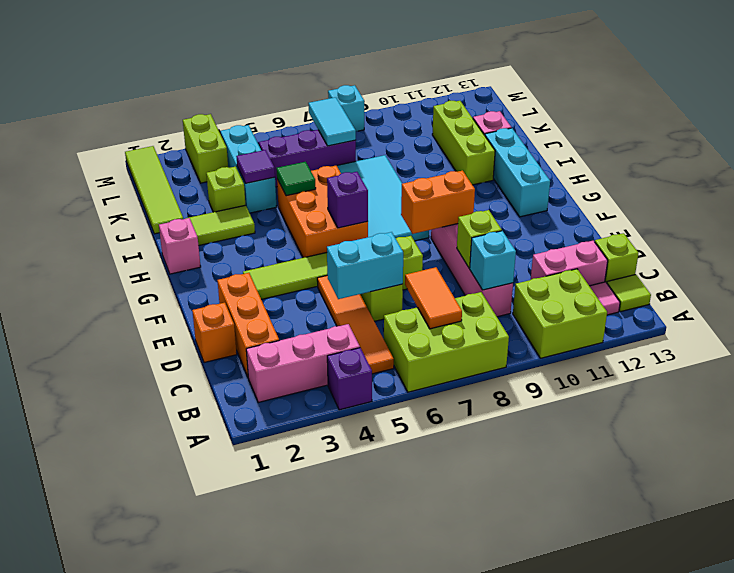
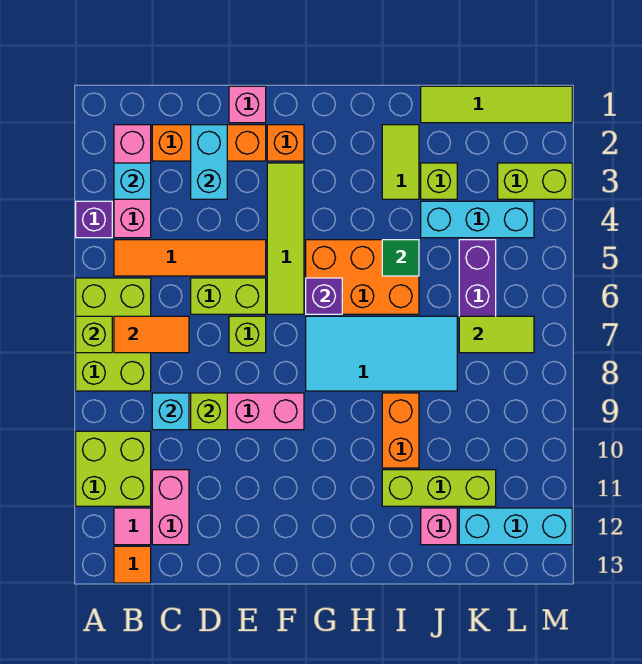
lime 1x1 tile [607,274,651,312] -> orange 1x1 tile [114,546,151,583]
lime 1x1 brick [595,233,638,283] -> lime 1x1 brick moved to [76,316,112,353]
orange 1x1 brick [192,303,237,363] -> orange 1x1 brick moved to [267,125,304,161]
cyan 1x2 brick [327,232,403,299] -> cyan 1x2 brick moved to [191,125,227,199]
orange 1x2 brick [401,170,475,234] -> orange 1x2 brick moved to [382,393,419,468]
cyan 1x3 brick [485,128,550,217] -> cyan 1x3 brick moved to [459,508,572,545]
pink 1x1 brick [159,218,201,274] -> pink 1x1 brick moved to [229,86,266,123]
purple 1x1 tile [236,150,275,183] -> none
cyan 1x2 tile [308,97,356,146] -> lime 1x2 tile [459,316,534,353]
cyan 1x1 brick [328,85,364,131] -> cyan 1x1 brick moved to [114,163,151,199]

